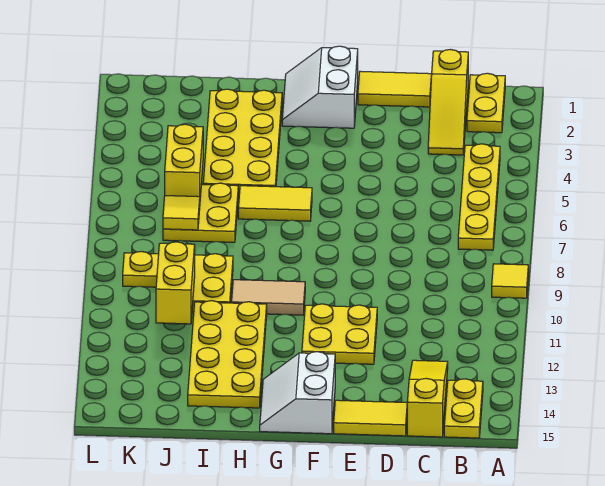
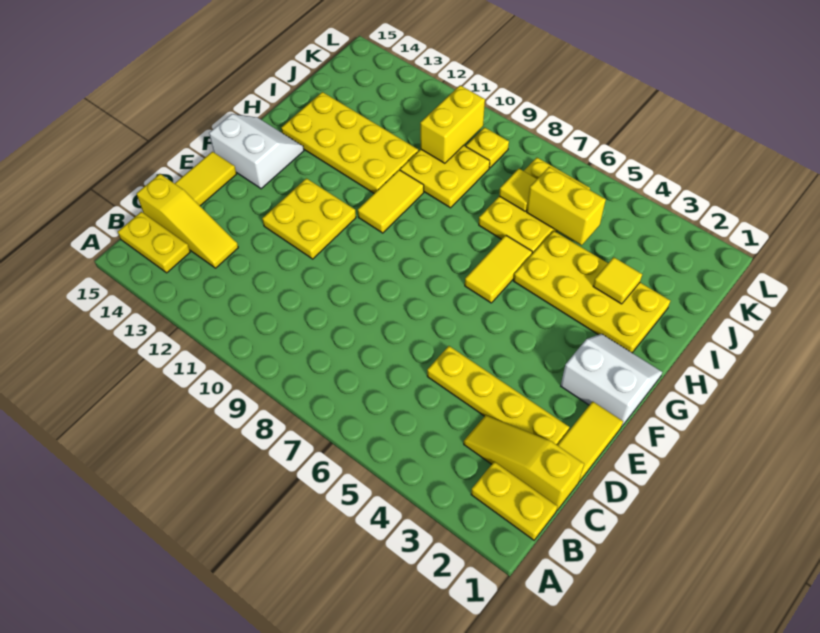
yellow 1x1 tile [492,264,528,298] -> yellow 1x1 tile moved to [593,257,642,304]
yellow 1x4 plate [458,144,500,250] -> yellow 1x4 plate moved to [427,346,569,445]
tan 1x2 tile [232,280,305,315] -> yellow 1x2 tile [358,170,424,233]
yellow 2x2 plate [163,183,238,242] -> yellow 2x3 plate [479,158,590,254]
yellow 1x2 brick [156,242,195,324] -> yellow 1x2 brick turned to [420,85,485,163]

